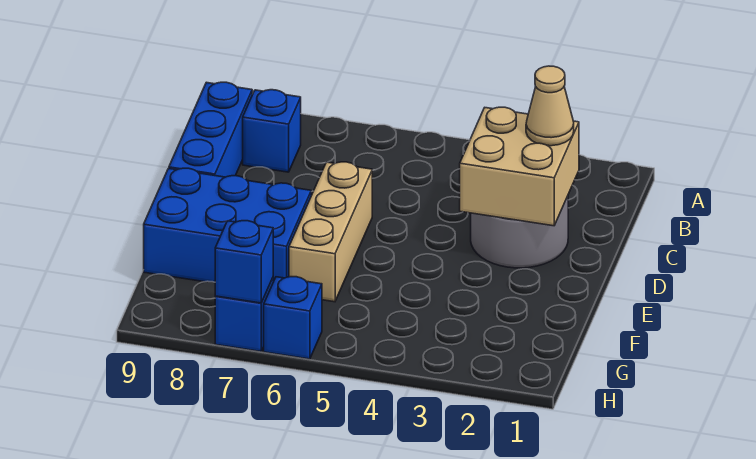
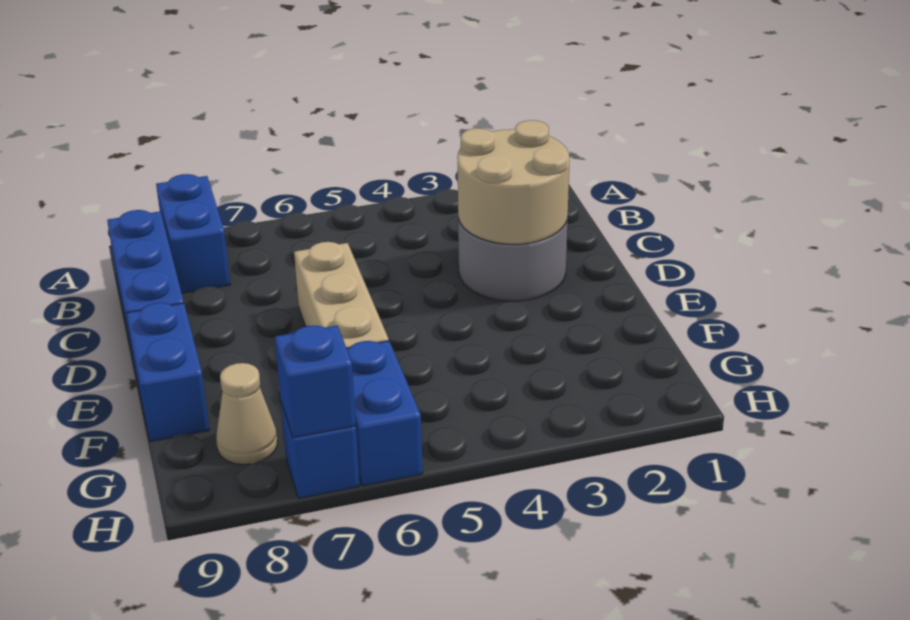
blue 1x1 brick [243,90,301,172] -> blue 1x2 brick [156,174,230,293]
tan 2x2 brick [460,107,579,226] -> tan 2x2 round brick [457,120,570,244]
tan 1x1 cone [526,66,574,146] -> tan 1x1 cone moved to [216,363,277,465]
blue 2x3 brick [144,168,311,282] -> blue 1x2 brick [126,303,209,442]
blue 1x1 brick [264,277,322,359] -> blue 1x2 brick [347,341,423,486]

